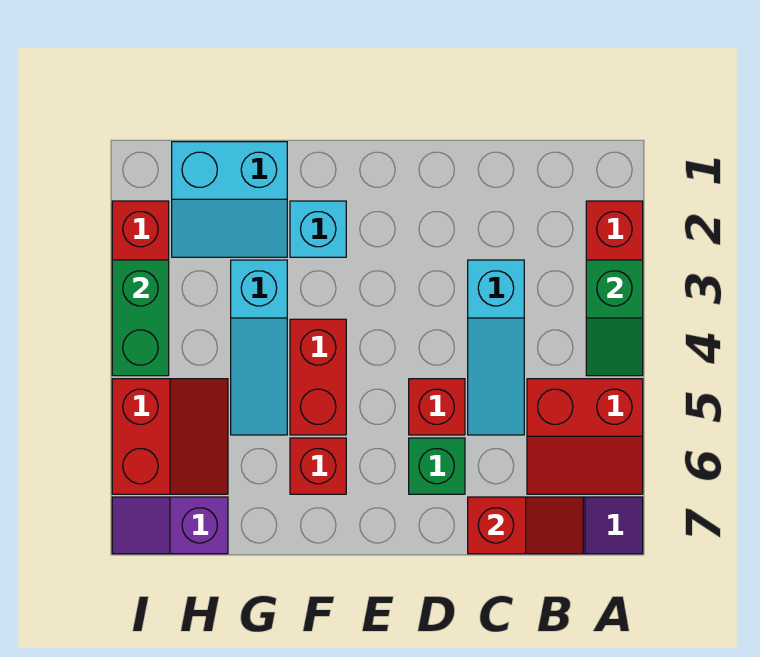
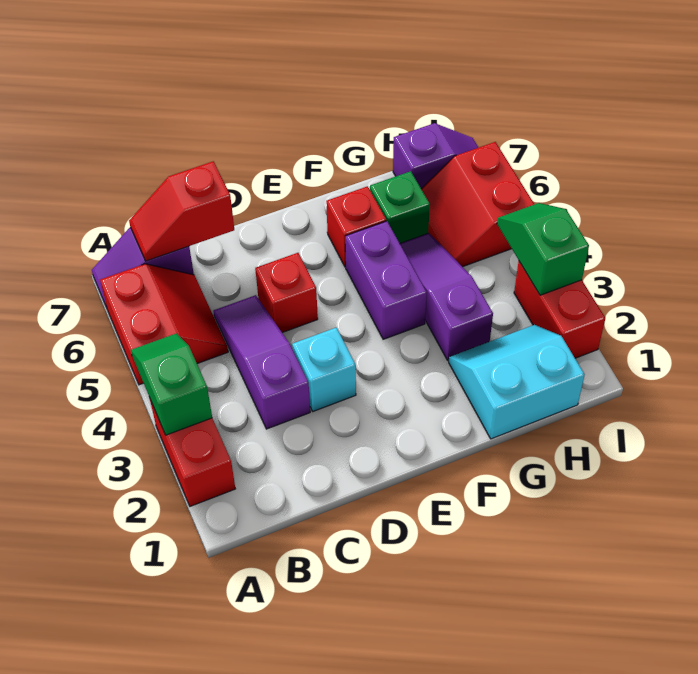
red 2x2 slope [527,379,643,494] -> red 2x2 slope turned to [100,264,228,385]
cyan 1x3 slope [468,260,524,435] -> purple 1x3 slope [213,295,310,429]
green 1x1 brick [409,438,465,494] -> green 1x1 brick moved to [370,171,430,243]
cyan 1x1 brick [290,201,346,257] -> cyan 1x1 brick moved to [292,327,356,411]
red 1x2 brick [290,319,346,435] -> purple 1x2 brick [345,221,427,339]
cyan 1x3 slope [231,260,287,435] -> purple 1x3 slope [400,233,493,360]
green 1x2 brick [112,260,169,376] -> green 1x2 slope [497,203,589,295]

